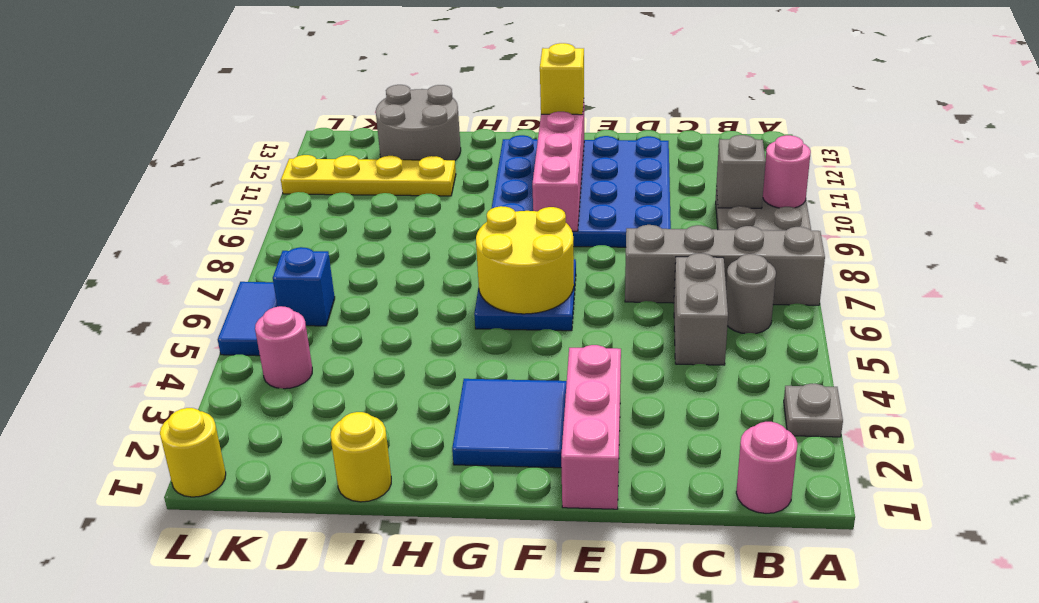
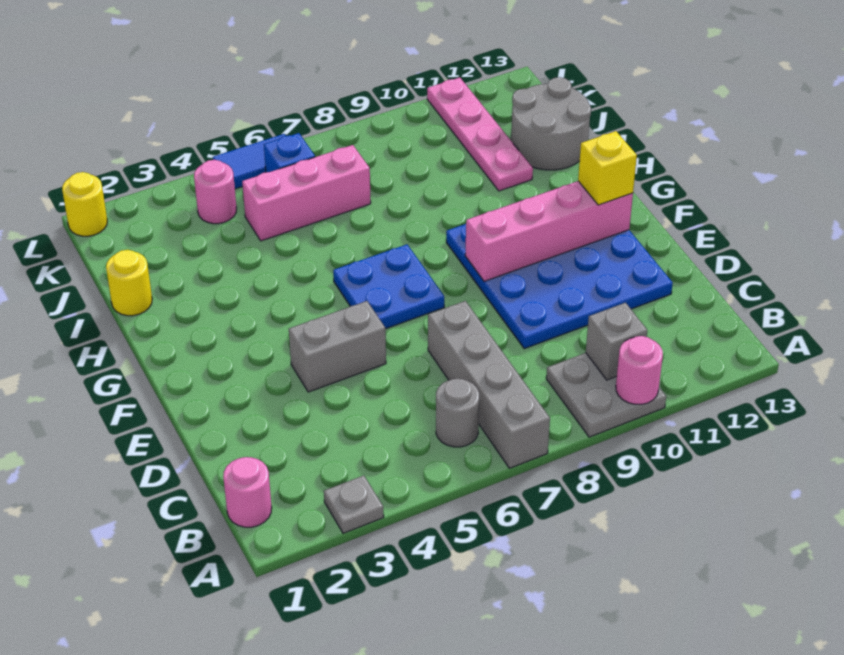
grey 1x2 brick [674,253,728,365] -> grey 1x2 brick moved to [289,301,386,392]
pink 1x3 brick [561,345,621,509] -> pink 1x3 brick moved to [242,145,371,241]
blue 2x2 tile [452,379,567,468] -> none
yellow 2x2 round brick [476,206,574,314] -> none
yellow 1x4 plate [281,155,456,196] -> pink 1x4 plate [427,77,533,191]

